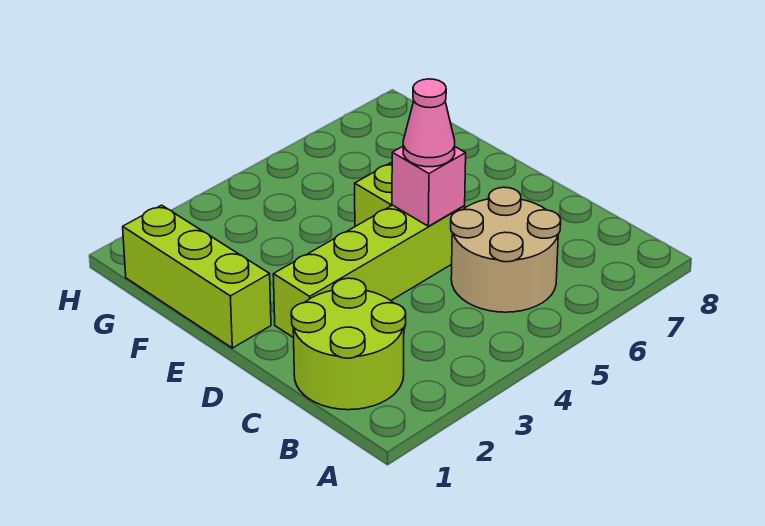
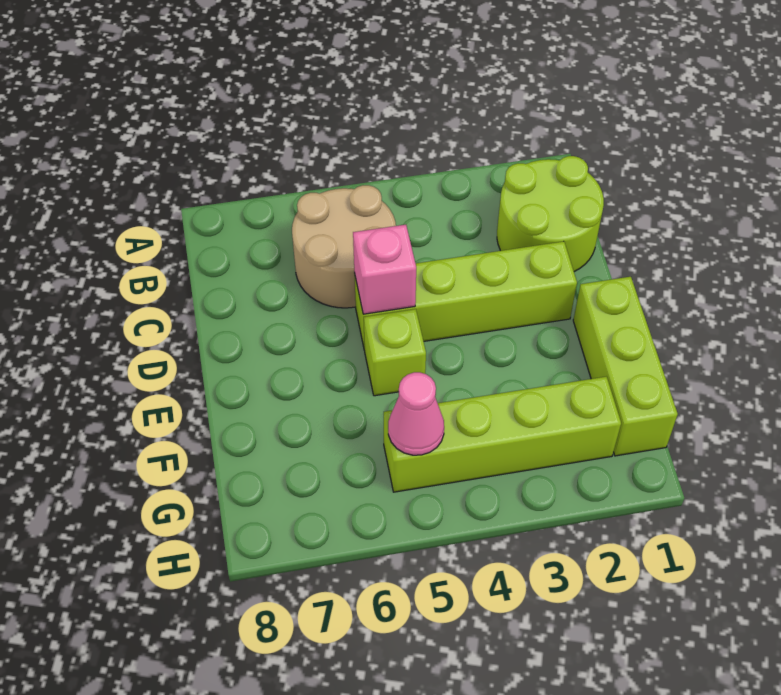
pink 1x1 cone [403,79,455,167] -> pink 1x1 cone moved to [388,372,444,455]
none -> lime 1x4 brick [384,377,621,492]

